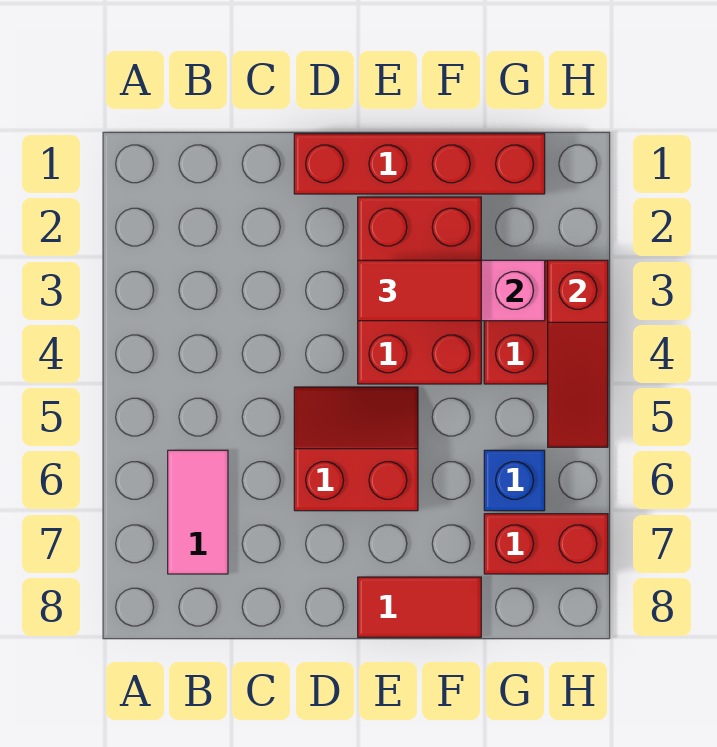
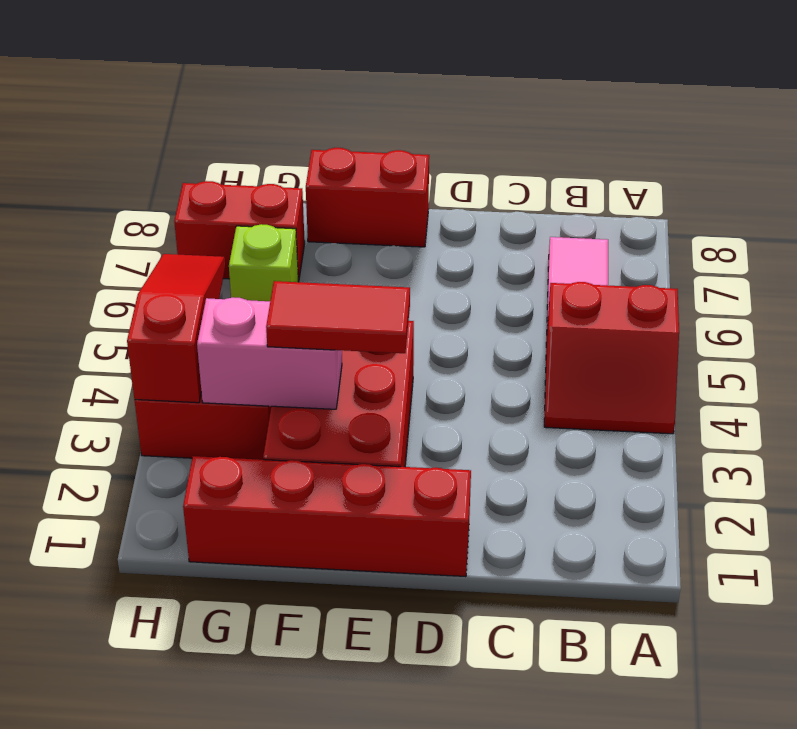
red 2x2 slope [294,387,418,511] -> red 2x2 slope moved to [544,282,679,434]
red 1x2 tile [358,577,481,637] -> red 1x2 brick [306,148,429,247]
blue 1x1 brick [484,450,545,511] -> lime 1x1 brick [229,224,298,301]

